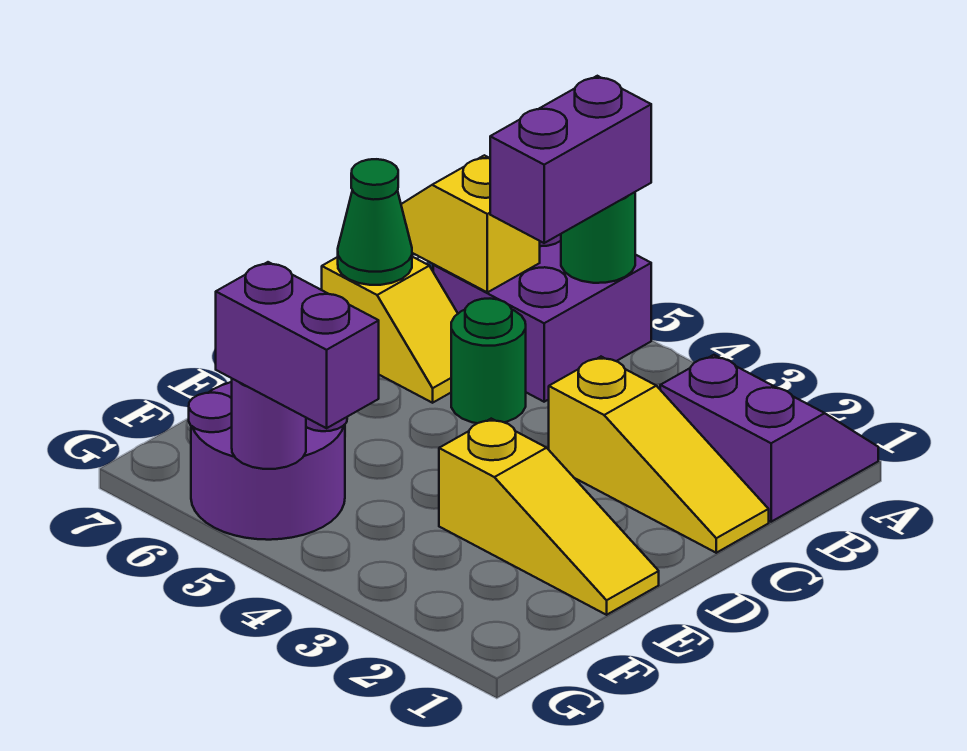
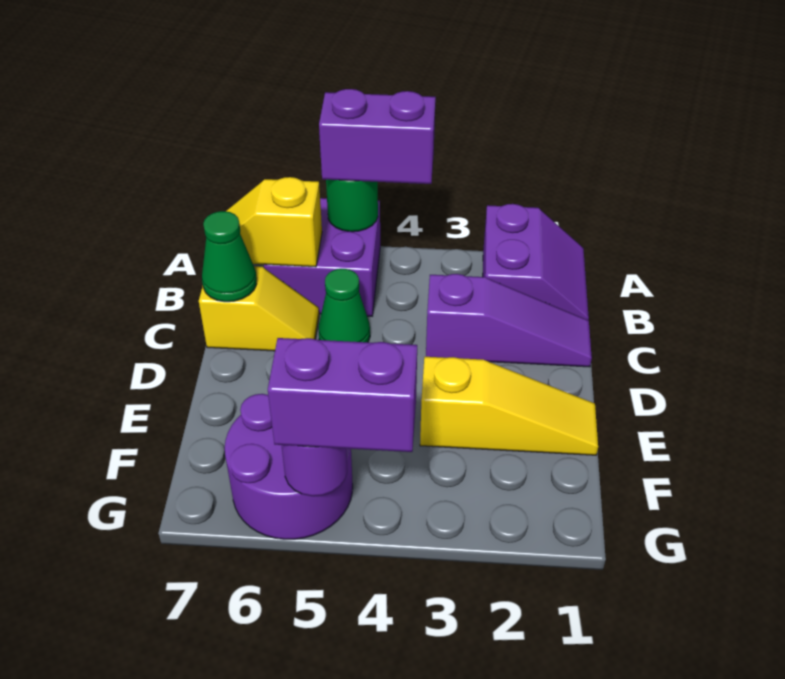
purple 2x2 slope [660,355,878,522] -> purple 2x2 slope turned to [483,204,589,320]
purple 1x2 brick [490,76,651,243] -> purple 1x2 brick turned to [319,89,436,184]
yellow 1x3 slope [549,357,769,553] -> purple 1x3 slope [426,274,592,367]
green 1x1 round brick [451,299,526,423] -> green 1x1 cone [318,269,370,342]

